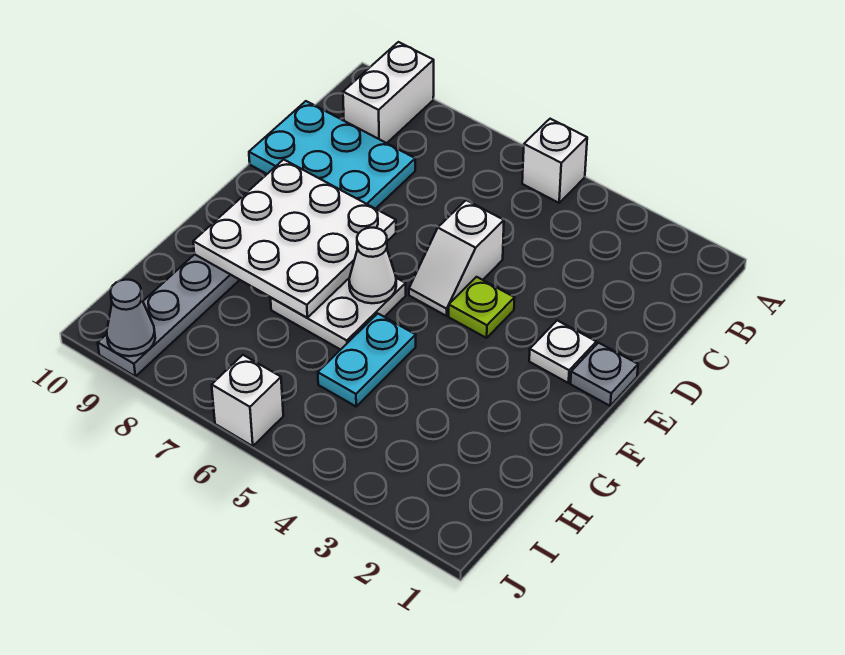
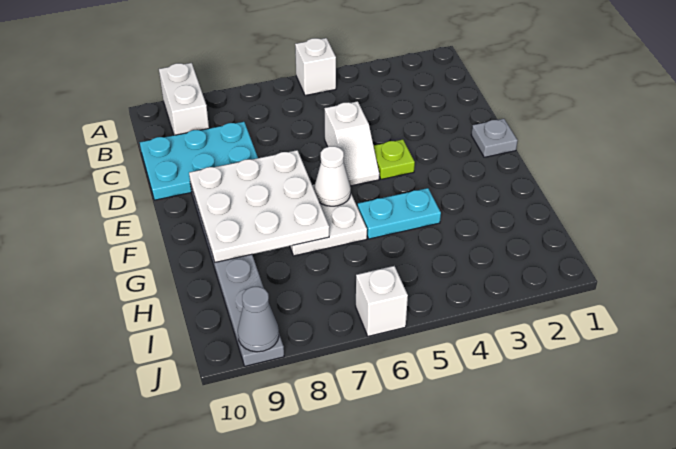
white 1x1 plate [529,320,596,383] -> none
cyan 1x2 plate [318,314,416,406] -> cyan 1x2 plate turned to [357,188,441,239]

